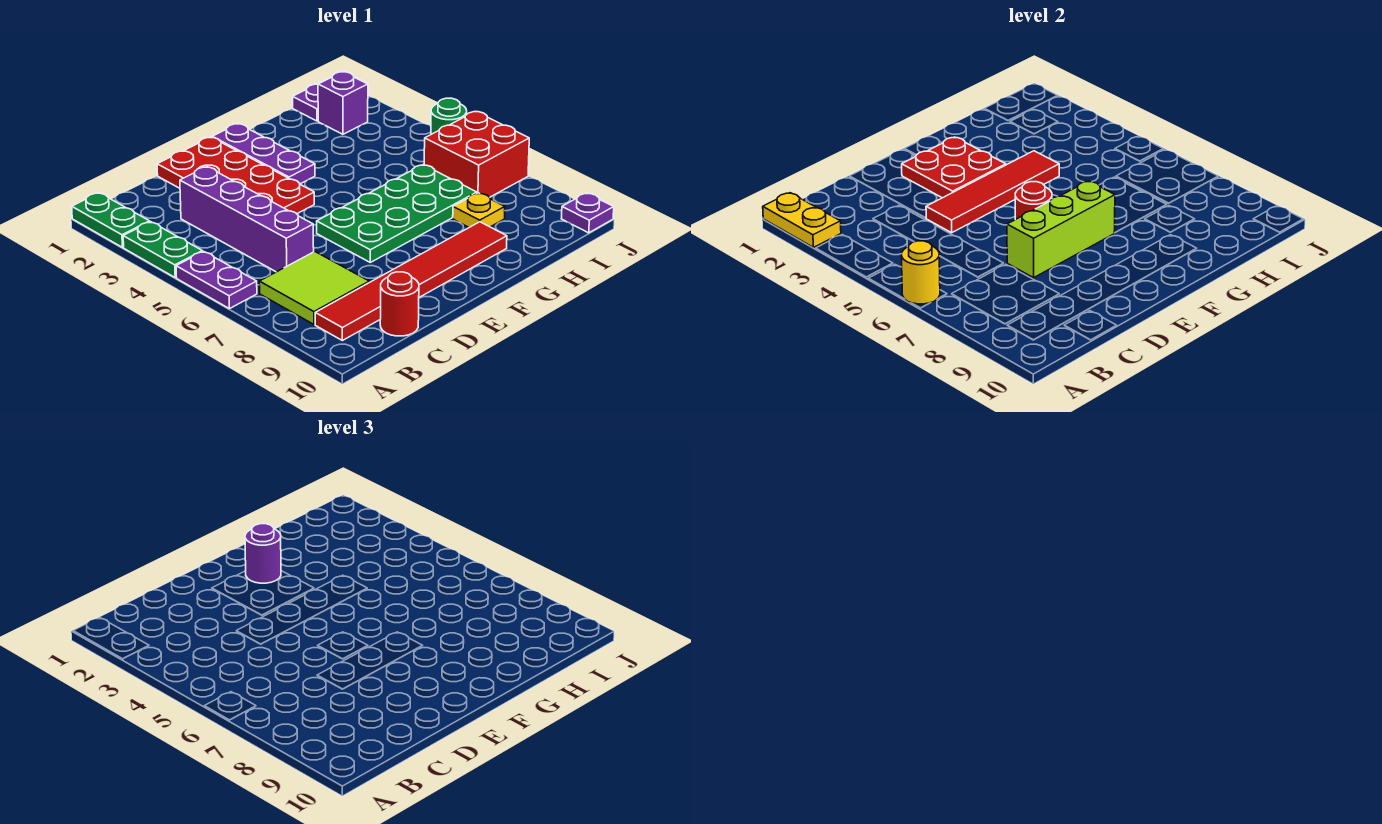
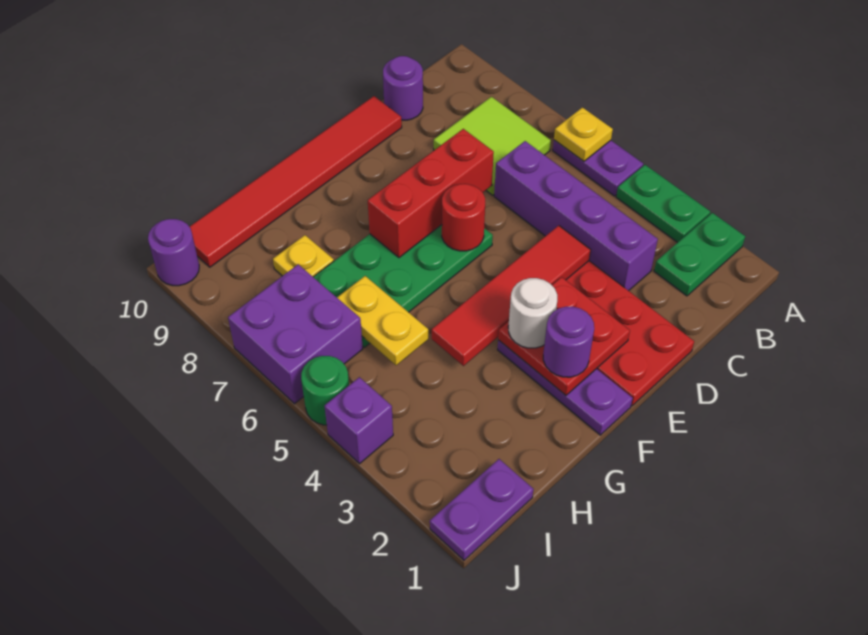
green 1x2 plate [72,193,150,247] -> green 1x2 plate turned to [654,213,745,296]
yellow 1x2 plate [763,193,841,247] -> yellow 1x2 plate moved to [337,276,428,365]
yellow 1x1 round brick [901,241,940,304] -> yellow 1x1 plate [554,108,613,161]
red 1x6 tile [315,222,507,341] -> red 1x6 tile moved to [190,96,402,267]
red 1x1 round brick [380,272,419,336] -> purple 1x1 round brick [383,56,423,120]
lime 1x3 brick [1007,181,1115,278] -> red 1x3 brick [368,129,494,258]
none -> white 1x1 round brick [508,278,557,348]
purple 1x1 brick [318,72,368,134] -> purple 1x1 brick moved to [325,377,393,464]
red 2x2 brick [424,112,529,197] -> purple 2x2 brick [228,264,363,404]
purple 1x1 plate [561,193,614,233] -> purple 1x1 round brick [148,219,199,286]

